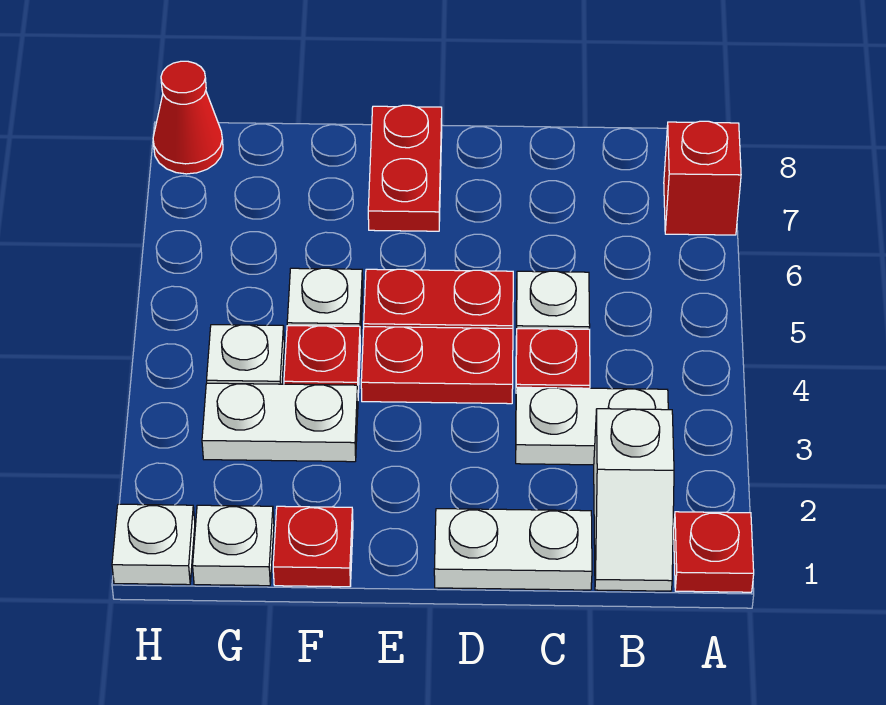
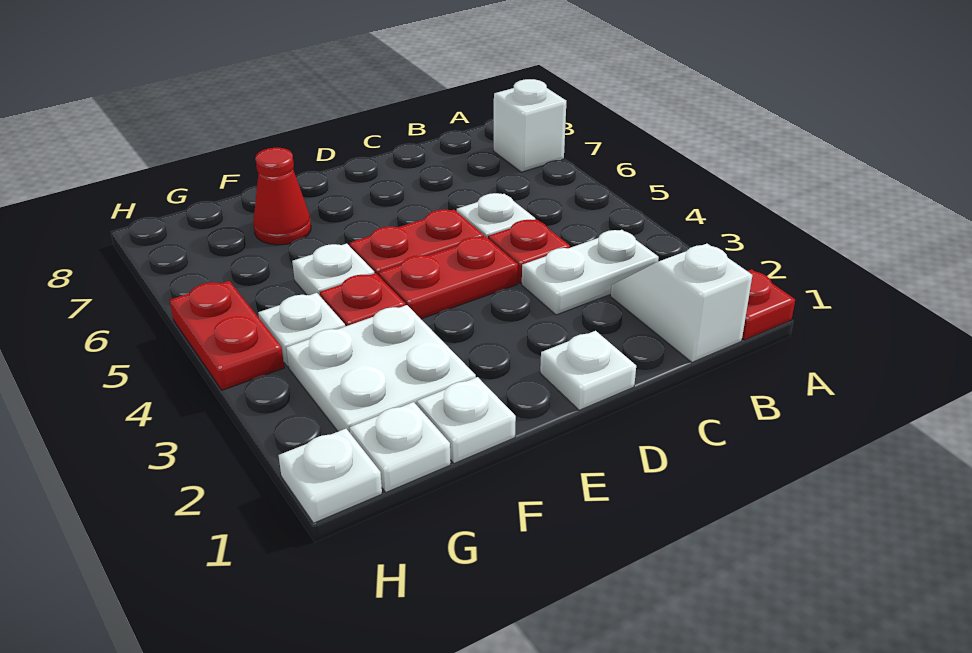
red 1x1 brick [664,121,741,235] -> white 1x1 brick [494,79,566,172]
white 1x2 slope [594,409,674,591] -> white 1x2 slope turned to [611,244,752,362]
white 1x2 plate [434,509,592,590] -> white 1x1 plate [540,331,636,410]
red 1x2 plate [368,105,442,231] -> red 1x2 plate moved to [170,281,284,390]
red 1x1 plate [273,506,353,587] -> white 1x1 plate [417,377,516,463]
white 1x2 plate [202,383,358,462] -> white 2x2 plate [286,305,476,432]
red 1x1 cone [153,61,223,174] -> red 1x1 cone moved to [253,148,311,245]

